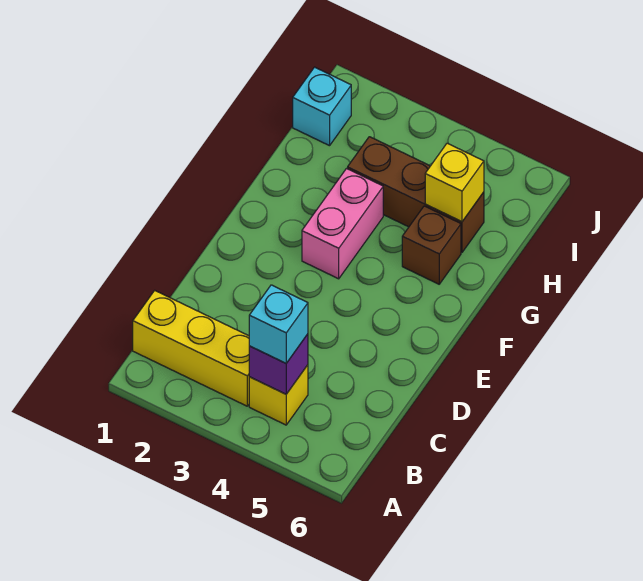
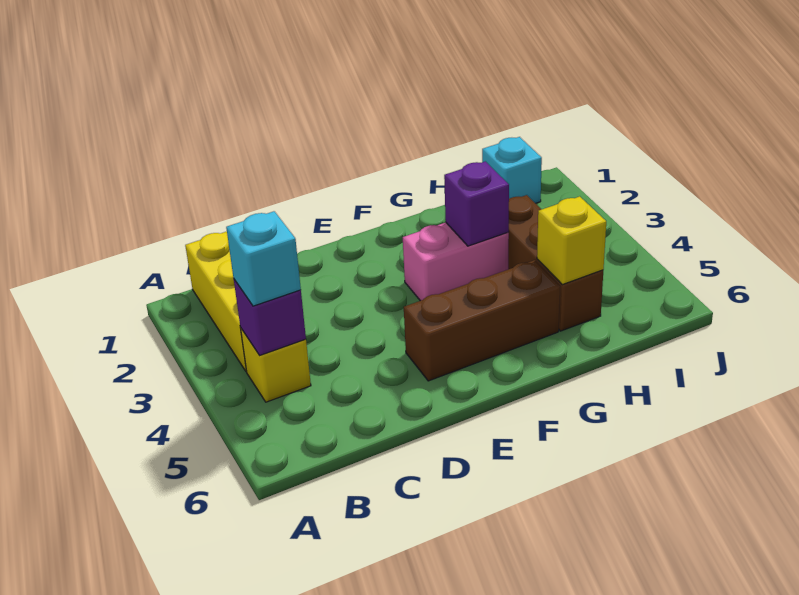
none -> purple 1x1 brick [444,161,509,246]
brown 1x1 brick [402,206,461,284] -> brown 1x3 brick [404,260,560,381]

